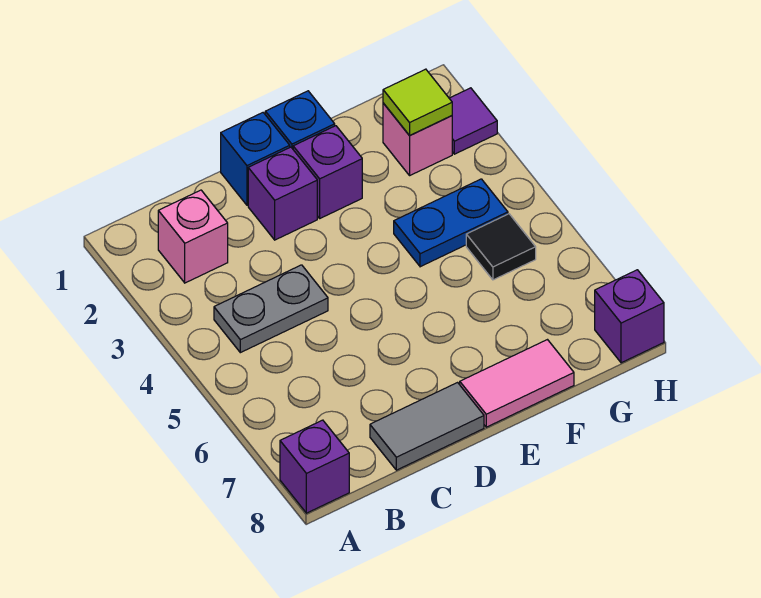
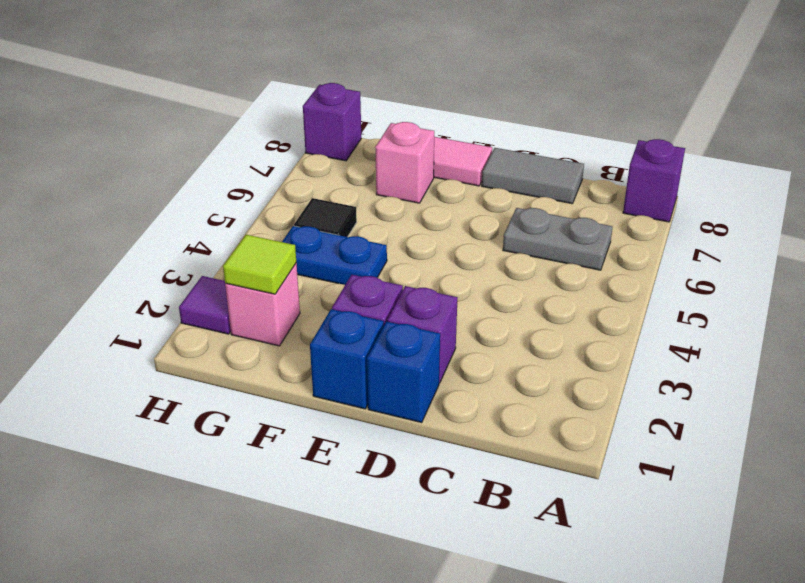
pink 1x1 brick [158,190,228,283] -> pink 1x1 brick moved to [375,122,434,203]
grey 1x2 plate [214,265,328,353] -> grey 1x2 plate moved to [503,208,612,270]

